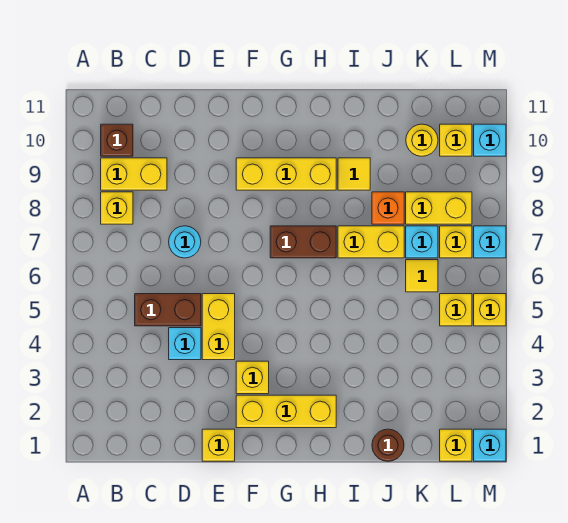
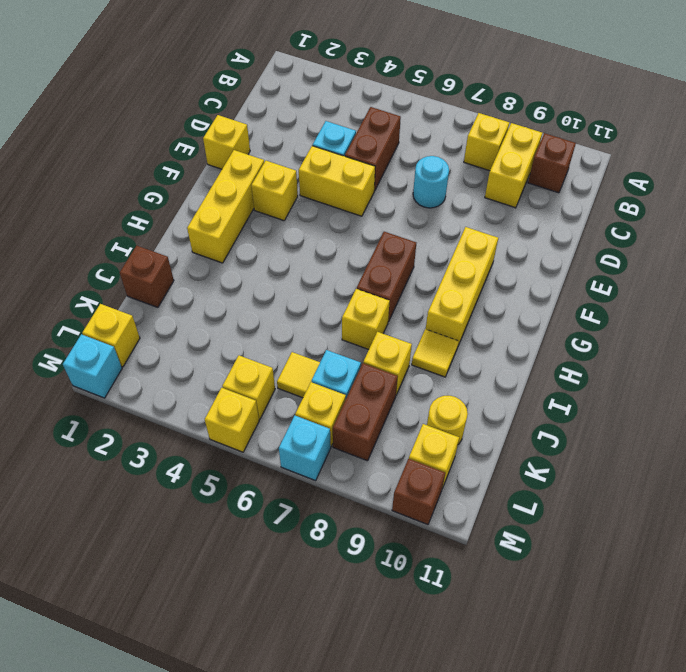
yellow 1x2 brick [338,226,404,258] -> yellow 1x1 brick [342,289,390,349]
brown 1x1 round brick [372,429,404,461] -> brown 1x1 brick [120,246,174,307]
orange 1x1 brick [372,192,404,224] -> yellow 1x1 brick [363,332,412,395]
yellow 1x2 brick [406,192,472,224] -> brown 1x2 brick [333,363,398,461]
cyan 1x1 brick [474,124,506,156] -> brown 1x1 brick [392,459,445,525]

